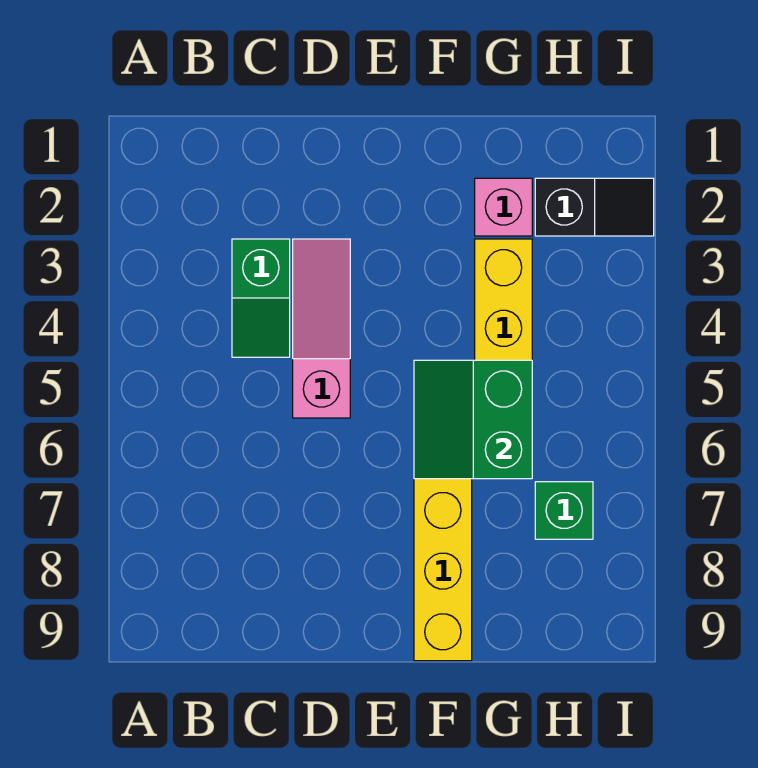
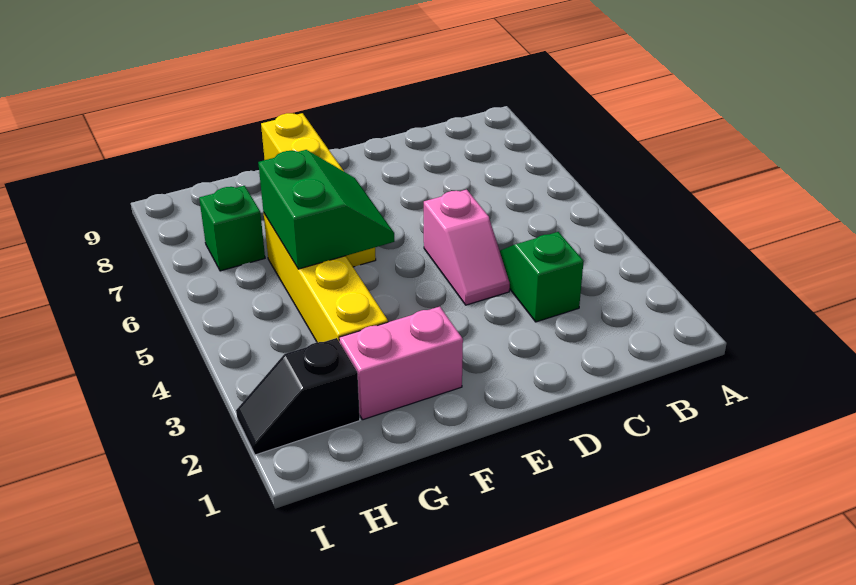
pink 1x3 slope [293,239,350,418] -> pink 1x2 slope [424,190,510,305]
pink 1x1 brick [475,178,532,236] -> pink 1x2 brick [339,307,463,420]

